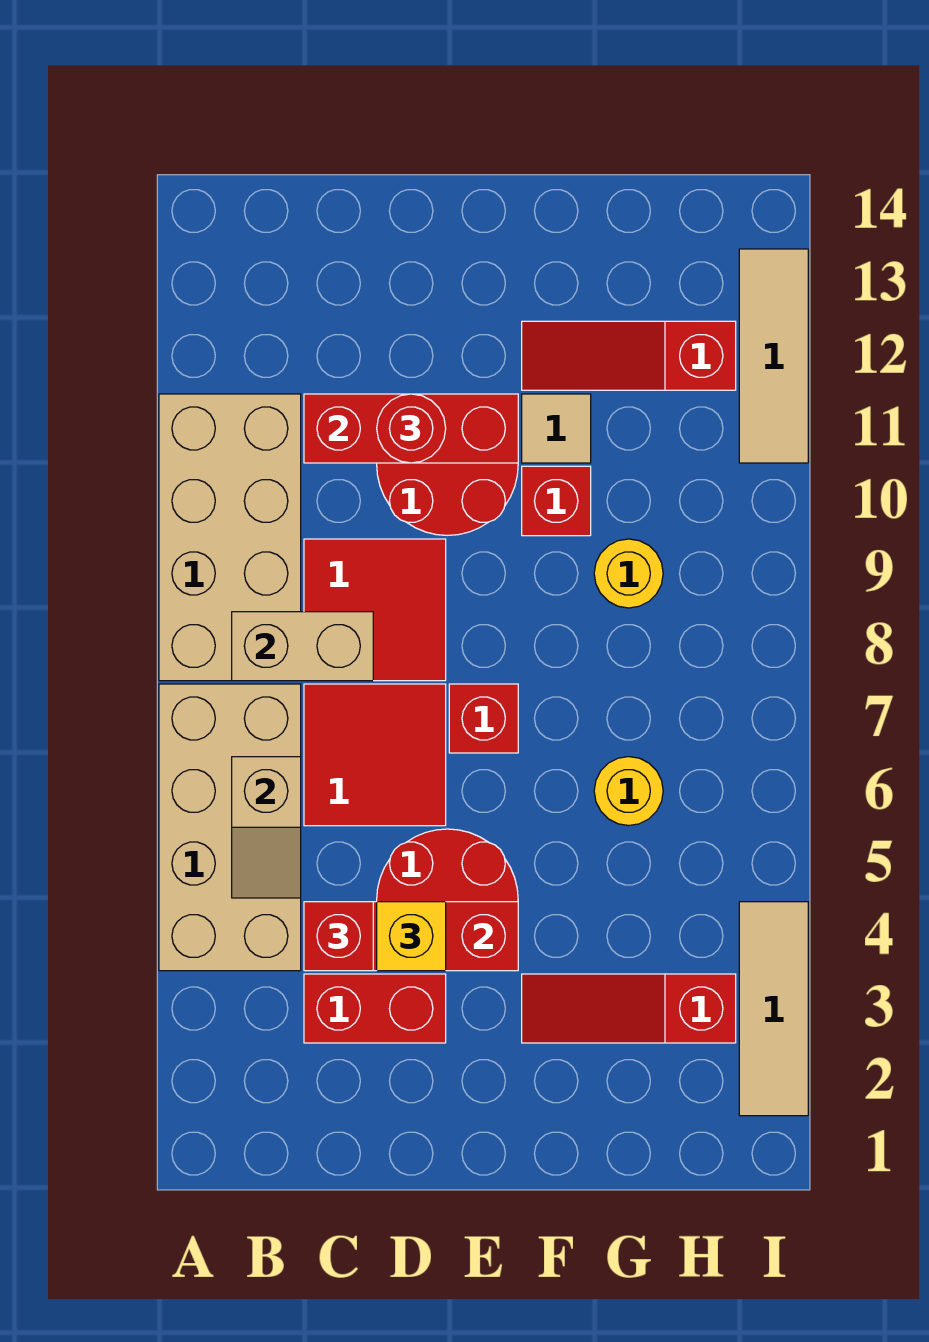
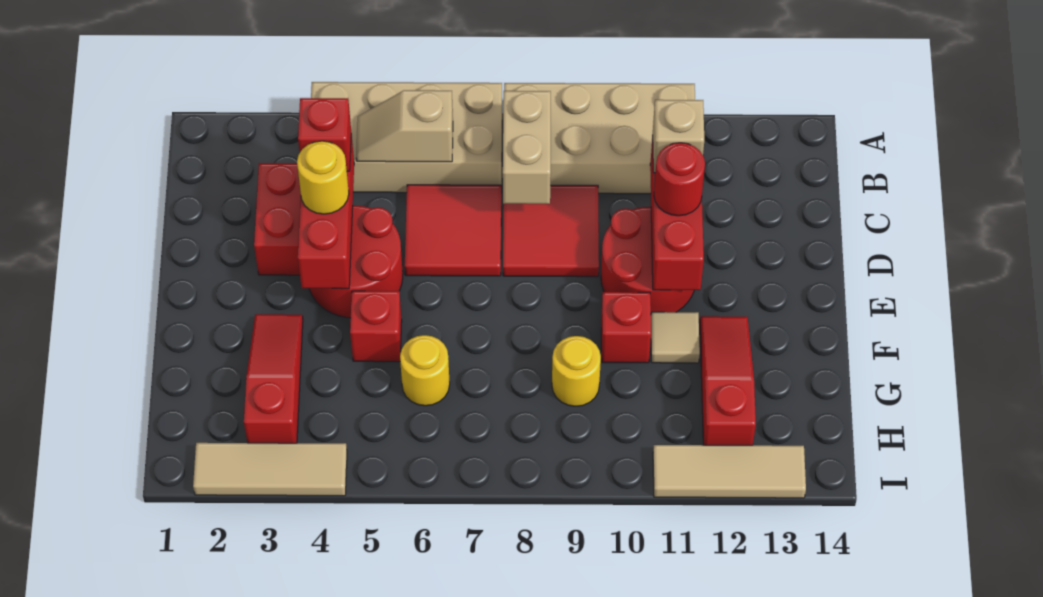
none -> tan 1x1 brick [653,100,704,173]
yellow 1x1 brick [377,902,446,971] -> yellow 1x1 round brick [297,141,349,214]
red 1x1 brick [449,684,518,753] -> red 1x1 brick moved to [350,291,402,362]

